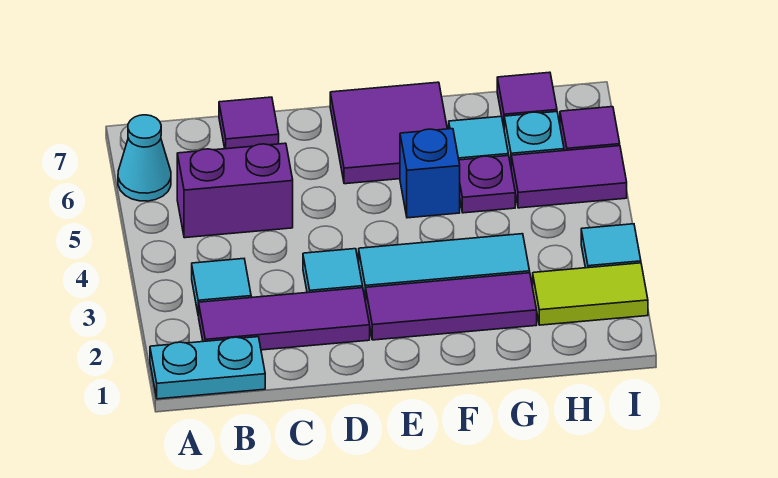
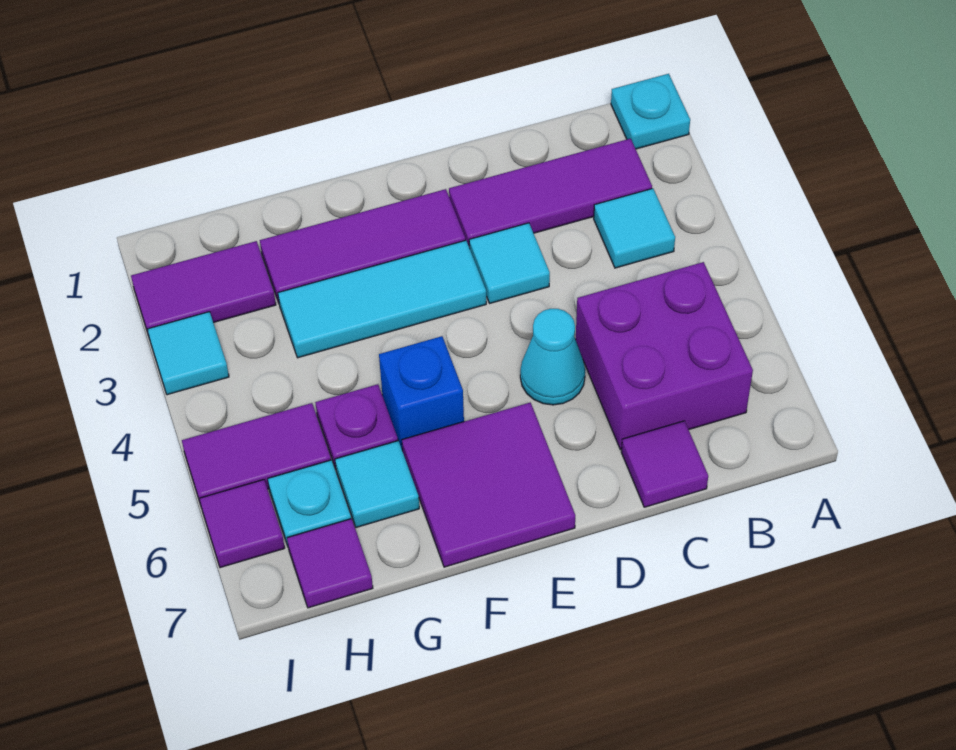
cyan 1x2 plate [150,337,265,399] -> cyan 1x1 plate [611,74,690,149]
cyan 1x1 cone [118,115,171,201] -> cyan 1x1 cone moved to [520,309,585,405]
purple 1x2 brick [177,143,293,238] -> purple 2x2 brick [576,262,753,450]
lime 1x2 tile [533,263,648,325] -> purple 1x2 tile [131,241,276,339]

